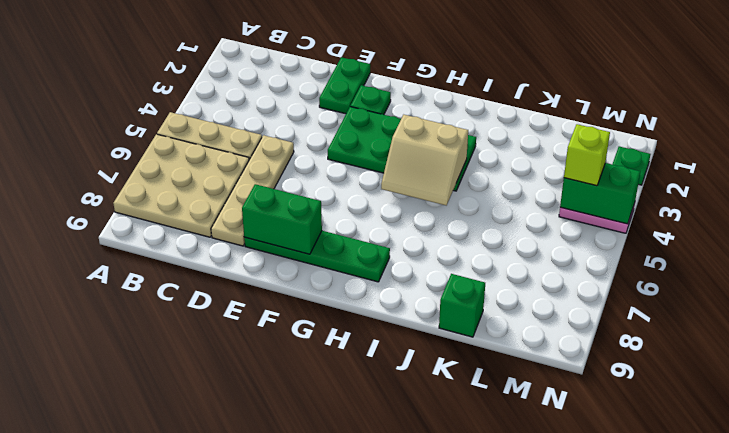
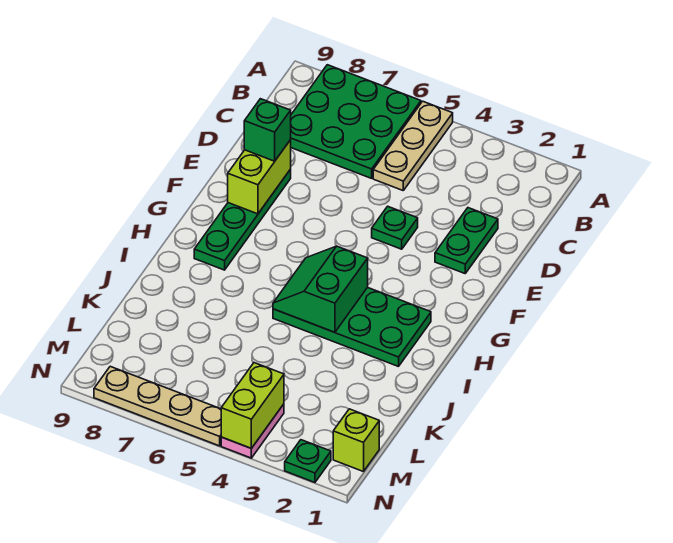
tan 3x3 plate [113,134,249,237] -> green 3x3 plate [290,65,421,178]
tan 1x4 plate [211,135,294,246] -> tan 1x4 plate moved to [94,366,221,446]
green 1x2 plate [319,57,370,114] -> green 1x2 plate turned to [435,208,498,273]
green 1x2 brick [242,184,322,254] -> lime 1x2 brick [228,140,291,214]
green 1x1 plate [350,85,391,115] -> green 1x1 plate moved to [372,206,418,249]
green 2x4 plate [328,107,476,191] -> green 2x4 plate turned to [273,287,431,367]
tan 2x2 slope [381,115,468,205] -> green 2x2 slope [273,246,368,332]
green 1x1 brick [439,274,485,337] -> green 1x1 brick moved to [244,99,291,161]
green 1x2 brick [560,163,640,224] -> lime 1x2 brick [221,363,284,448]
lime 1x1 brick [564,124,610,186] -> lime 1x1 brick moved to [333,409,379,472]

